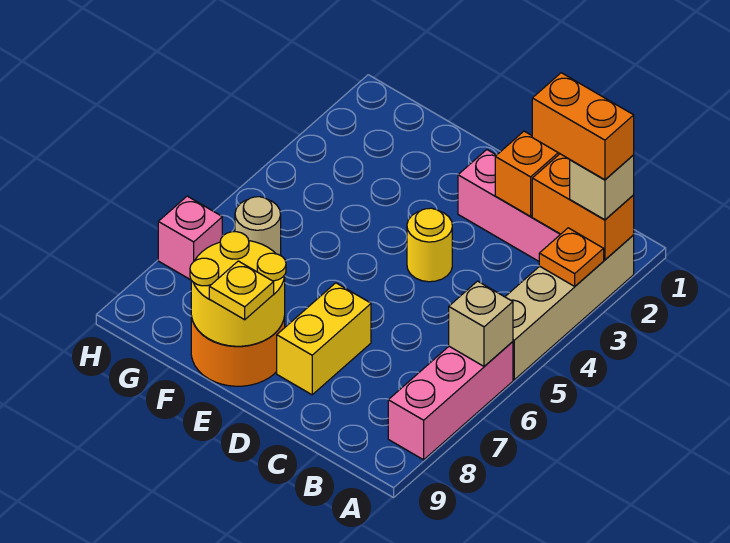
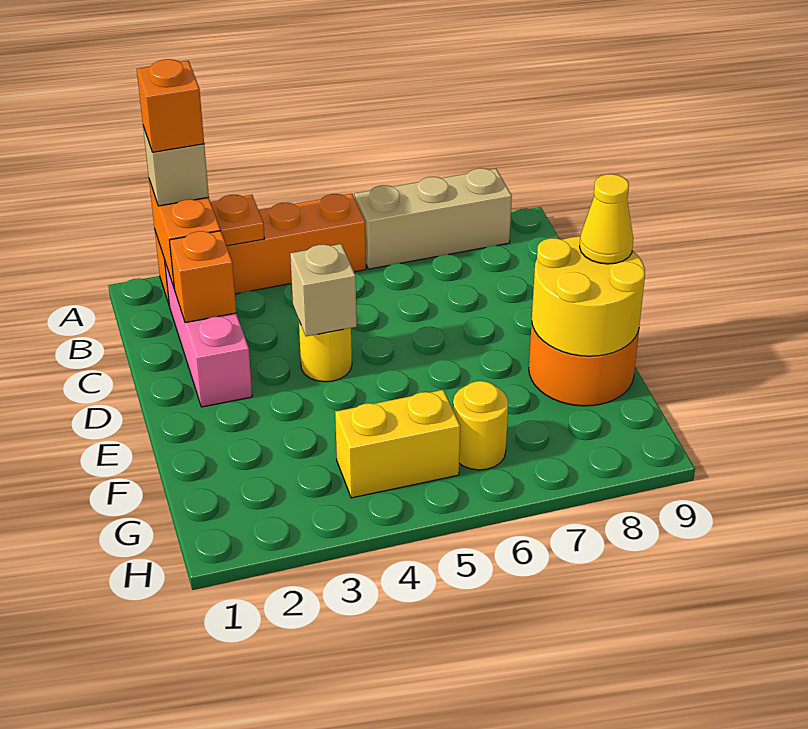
tan 1x4 brick [505,235,634,380] -> orange 1x4 brick [155,194,366,304]
orange 1x2 brick [532,73,634,180] -> orange 1x1 brick [137,59,204,152]
pink 1x3 brick [388,342,513,460] -> tan 1x3 brick [355,168,512,269]
tan 1x1 brick [449,281,513,366] -> tan 1x1 brick moved to [290,244,357,336]
yellow 1x2 brick [277,283,371,395] -> yellow 1x2 brick moved to [335,390,460,498]
yellow 1x1 plate [209,261,274,320] -> yellow 1x1 cone [580,174,633,264]
tan 1x1 round brick [235,197,281,255] -> yellow 1x1 round brick [453,381,508,470]
pink 1x1 brick [158,196,222,280] -> none

